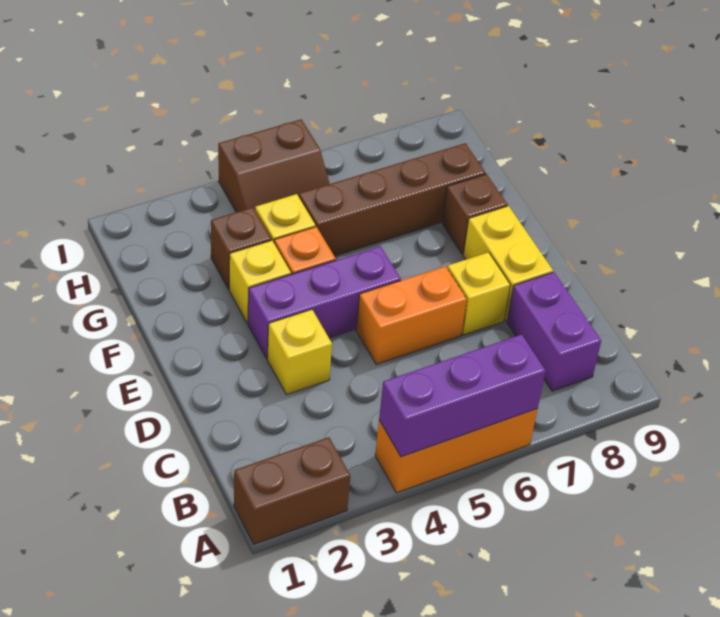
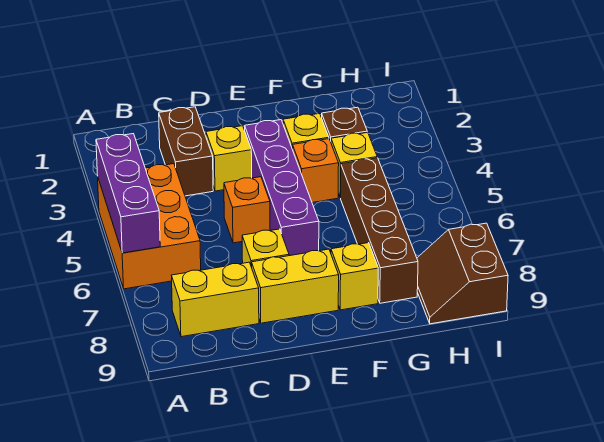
brown 1x2 brick [234,437,350,544] -> brown 1x2 brick moved to [159,107,213,196]
orange 1x3 brick [375,409,538,493] -> orange 2x3 brick [98,164,201,289]
purple 1x2 brick [507,272,601,391] -> yellow 1x2 brick [172,262,259,337]
orange 1x2 brick [356,266,467,364] -> orange 1x1 brick [224,177,270,243]
purple 1x3 brick [248,246,401,359] -> purple 1x4 brick [245,120,319,256]
brown 1x1 brick [442,174,508,254] -> yellow 1x1 brick [331,243,378,310]
brown 2x2 slope [218,119,330,212] -> brown 2x2 slope moved to [417,223,508,324]

